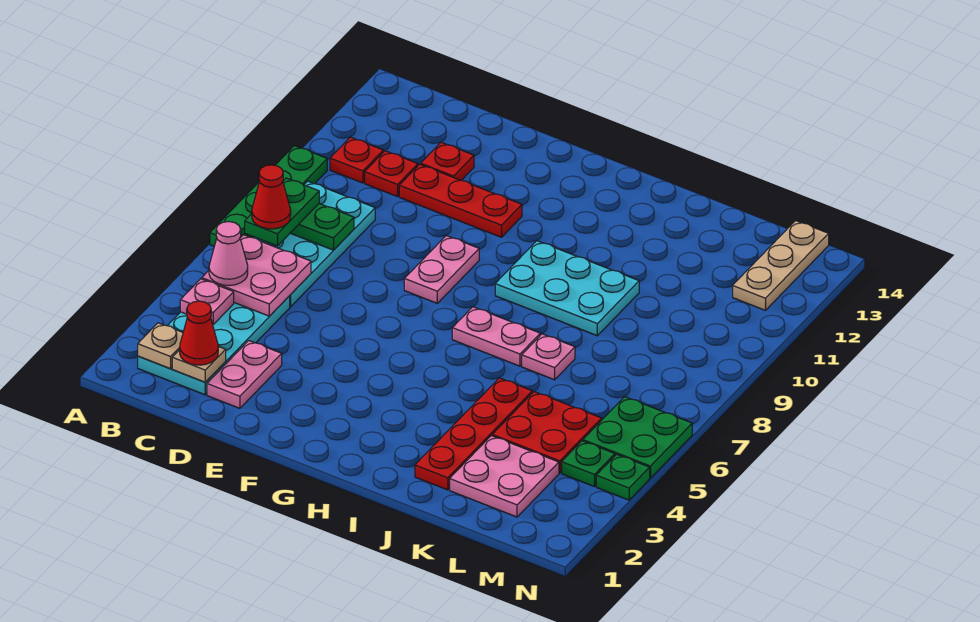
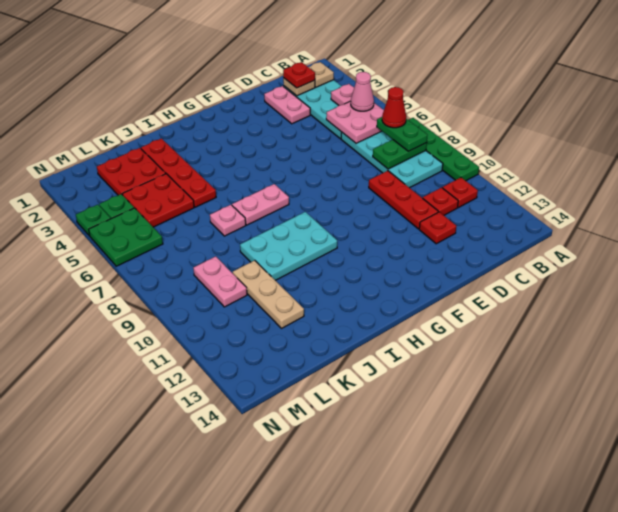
red 1x1 cone [180,301,218,365] -> red 1x1 plate [283,62,315,88]
red 1x3 plate [399,164,522,237] -> red 1x3 plate turned to [369,171,438,229]
pink 1x2 plate [404,236,479,303] -> pink 1x2 plate moved to [193,256,247,307]
pink 2x2 plate [450,436,559,517] -> red 2x2 plate [97,148,166,195]
tan 1x3 plate [733,221,829,310] -> tan 1x3 plate moved to [233,260,304,328]

